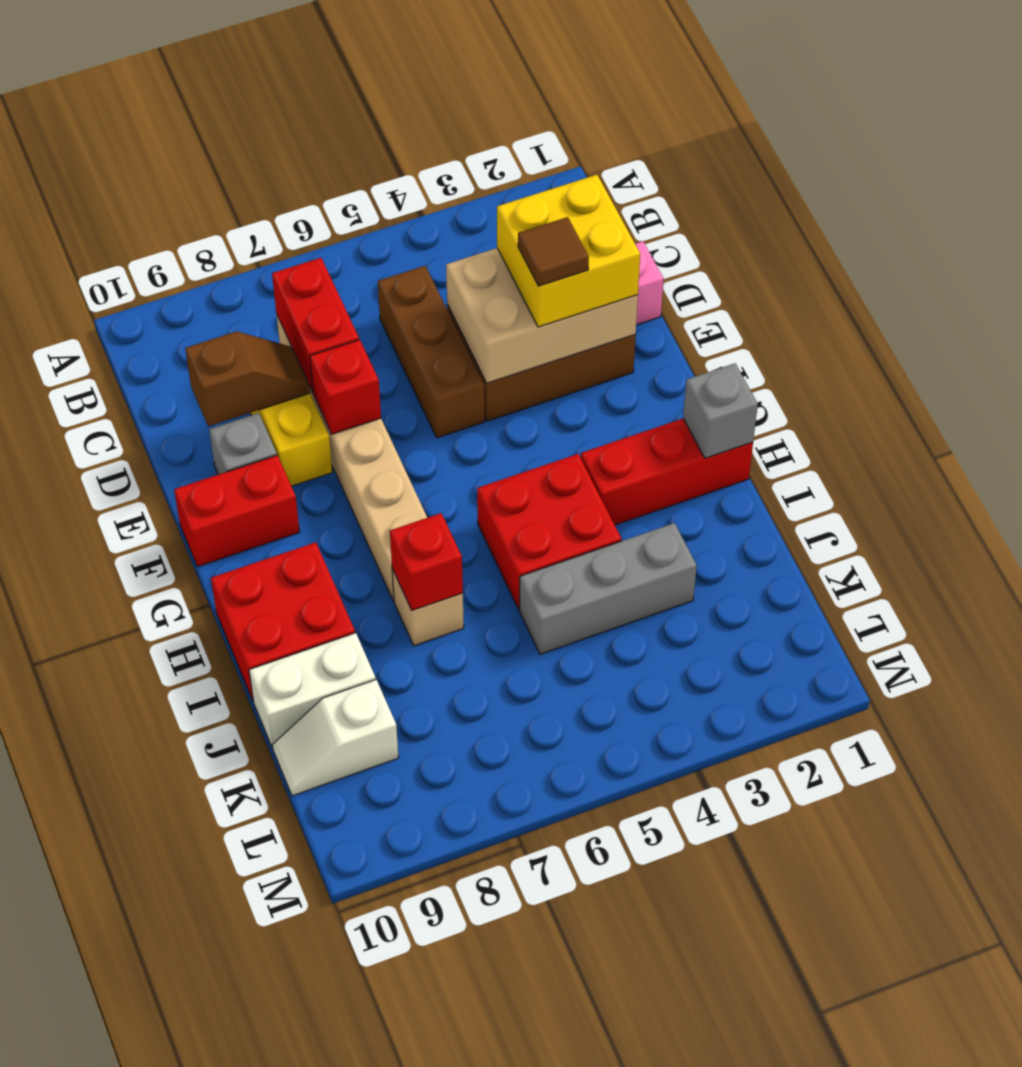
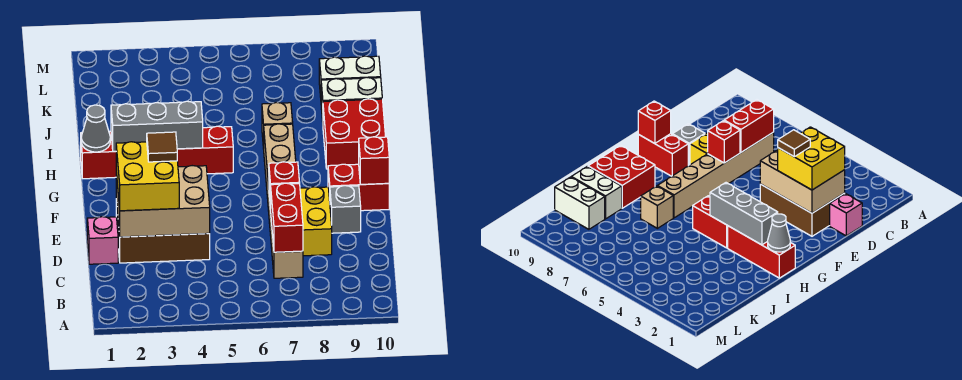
brown 1x3 brick [378,266,485,438] -> none
brown 1x2 slope [185,331,310,426] -> none
grey 1x1 brick [683,363,758,458] -> grey 1x1 cone [81,105,110,152]
red 2x2 brick [477,454,621,609] -> red 1x2 brick [177,126,233,174]
red 1x1 brick [390,513,463,610] -> red 1x1 brick moved to [359,137,389,184]
grey 1x3 brick [520,523,697,654] -> grey 1x3 brick moved to [111,101,203,151]
white 1x2 slope [272,680,399,796] -> white 1x2 brick [319,56,381,97]

